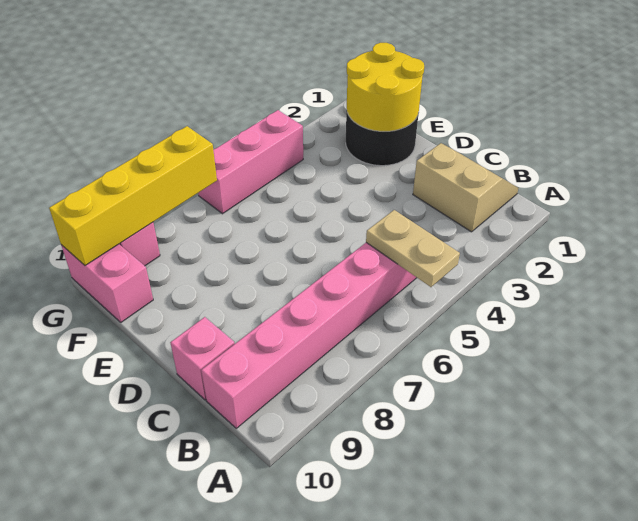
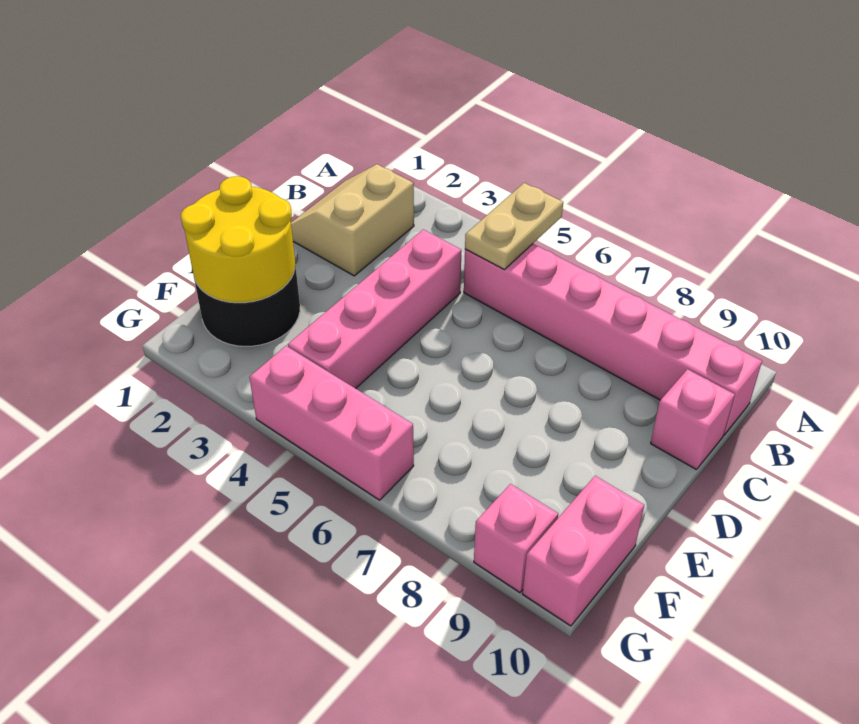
none -> pink 1x4 brick [288,230,461,388]
yellow 1x4 brick [49,126,217,265] -> none

